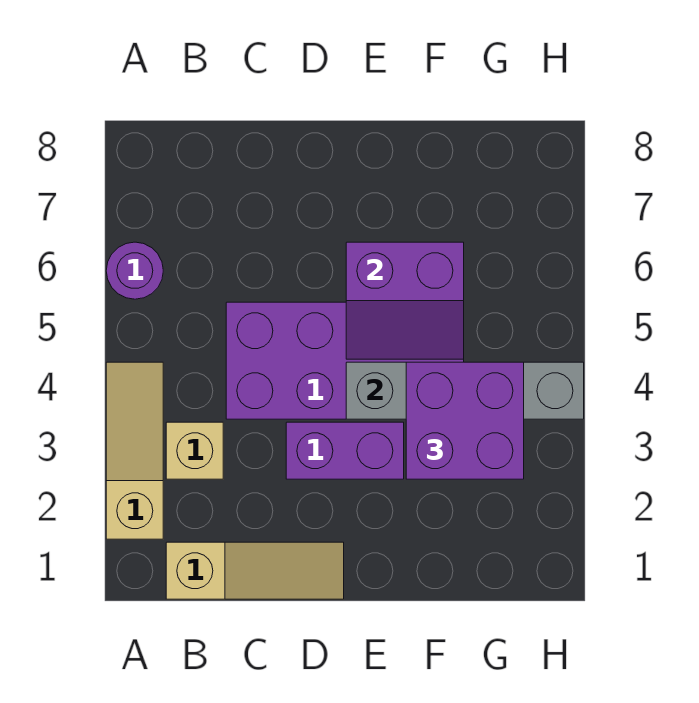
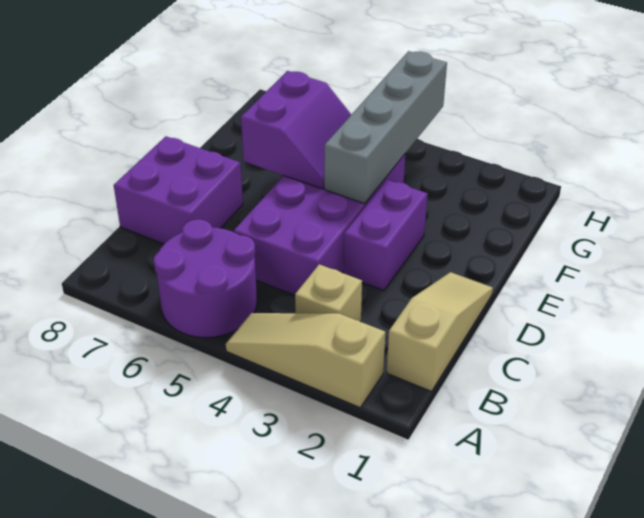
purple 1x1 round brick [106,242,163,299] -> purple 2x2 round brick [154,219,257,338]
purple 2x2 brick [406,362,524,479] -> purple 2x2 brick moved to [114,136,243,244]

